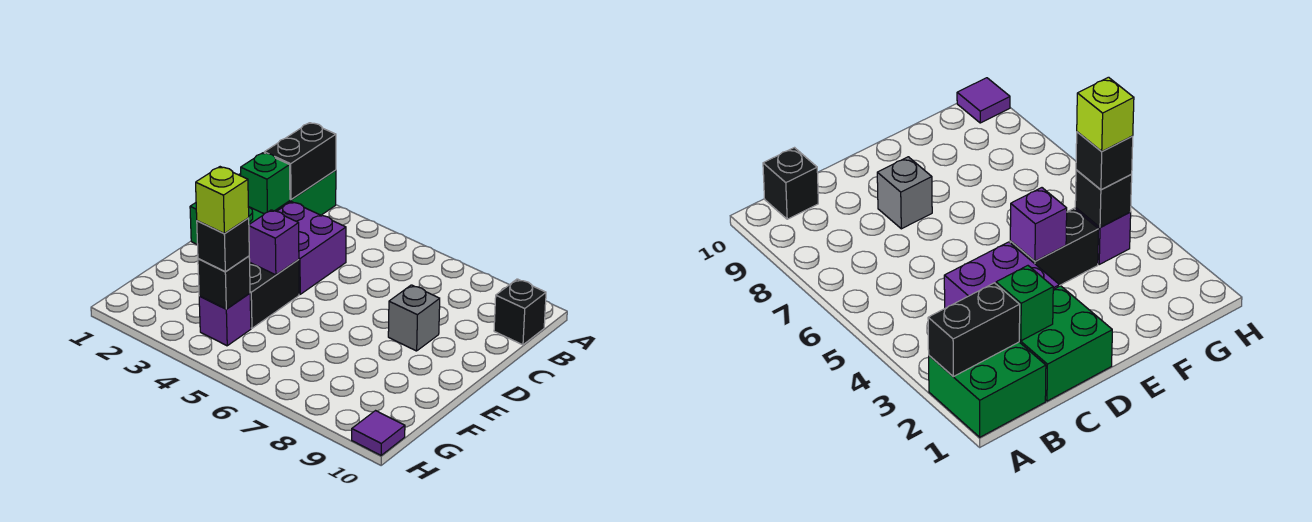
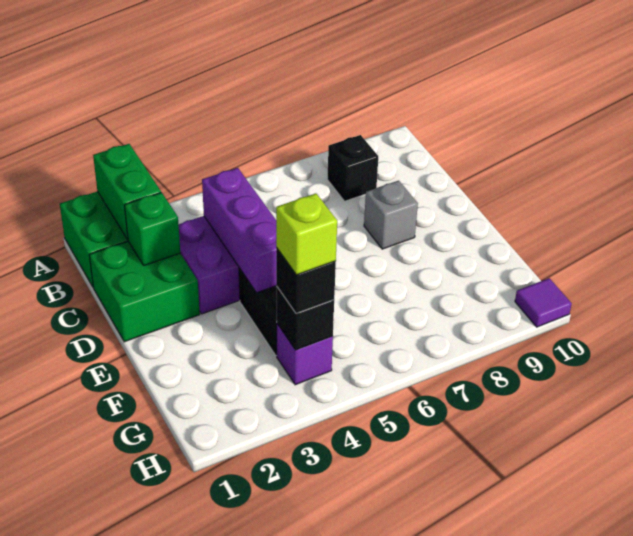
black 1x2 brick [264,123,336,200] -> green 1x2 brick [93,144,161,239]
black 1x1 brick [494,279,546,345] -> black 1x1 brick moved to [327,135,378,201]
purple 1x1 brick [249,210,299,275] -> purple 1x3 brick [202,168,276,293]

